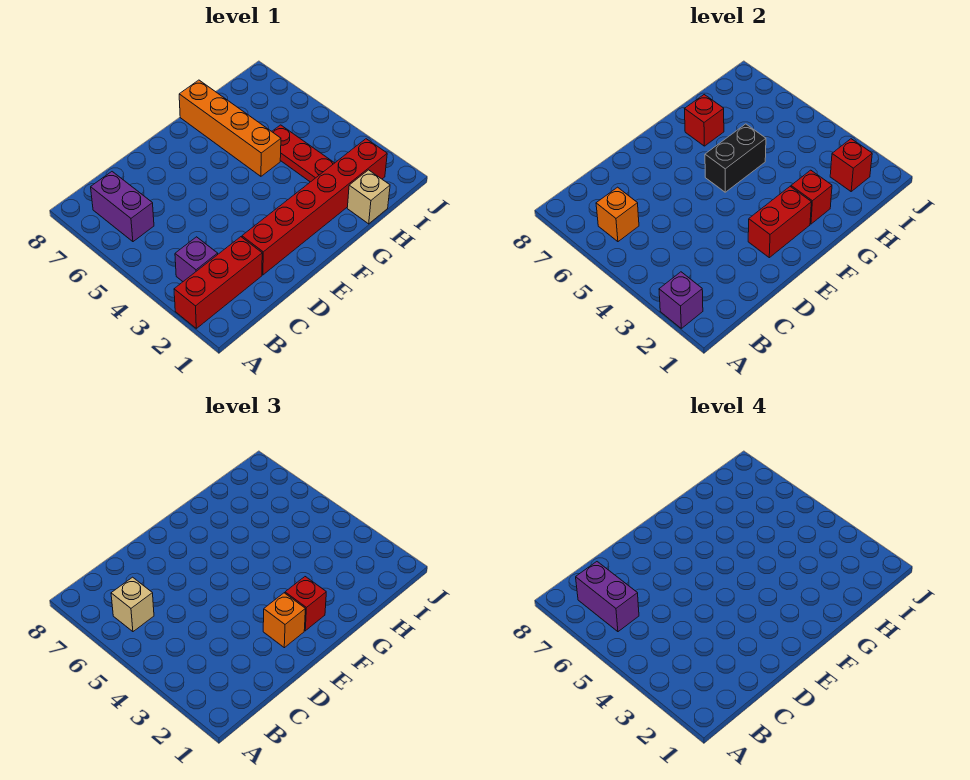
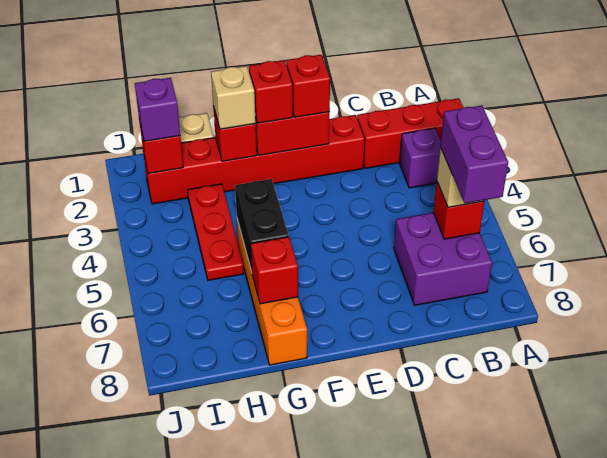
purple 1x1 brick [659,272,703,328] -> purple 1x1 brick moved to [135,78,180,141]
purple 1x2 brick [91,172,154,242] -> purple 2x2 brick [394,213,492,305]
orange 1x1 brick [596,187,639,242] -> red 1x1 brick [433,182,484,239]
orange 1x1 brick [263,593,305,648] -> red 1x1 brick [286,55,330,117]
black 1x2 brick [705,124,766,192] -> black 1x2 brick turned to [235,179,289,272]
none -> tan 1x1 brick [211,66,256,129]

